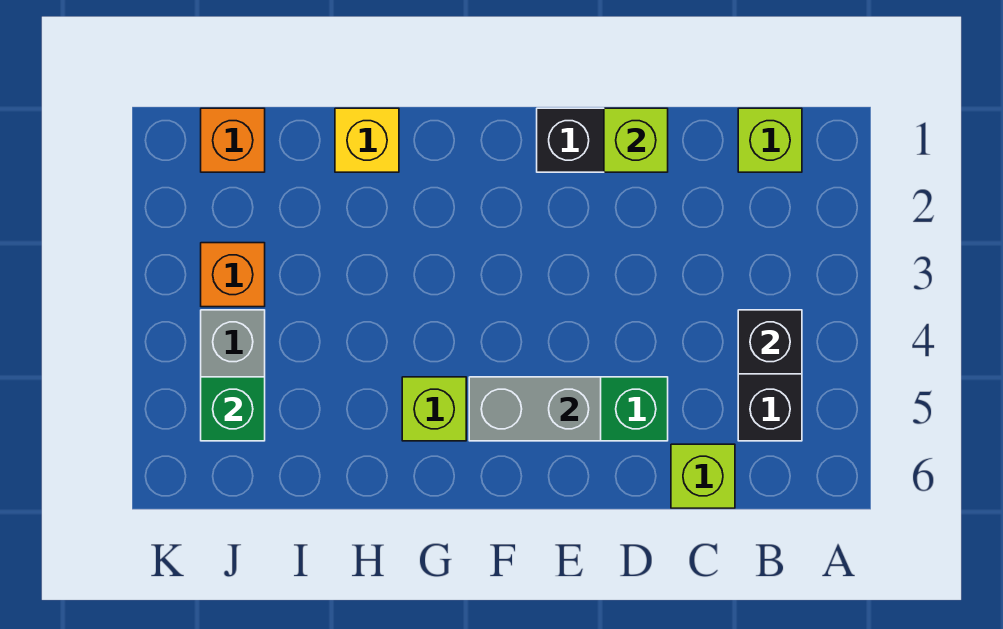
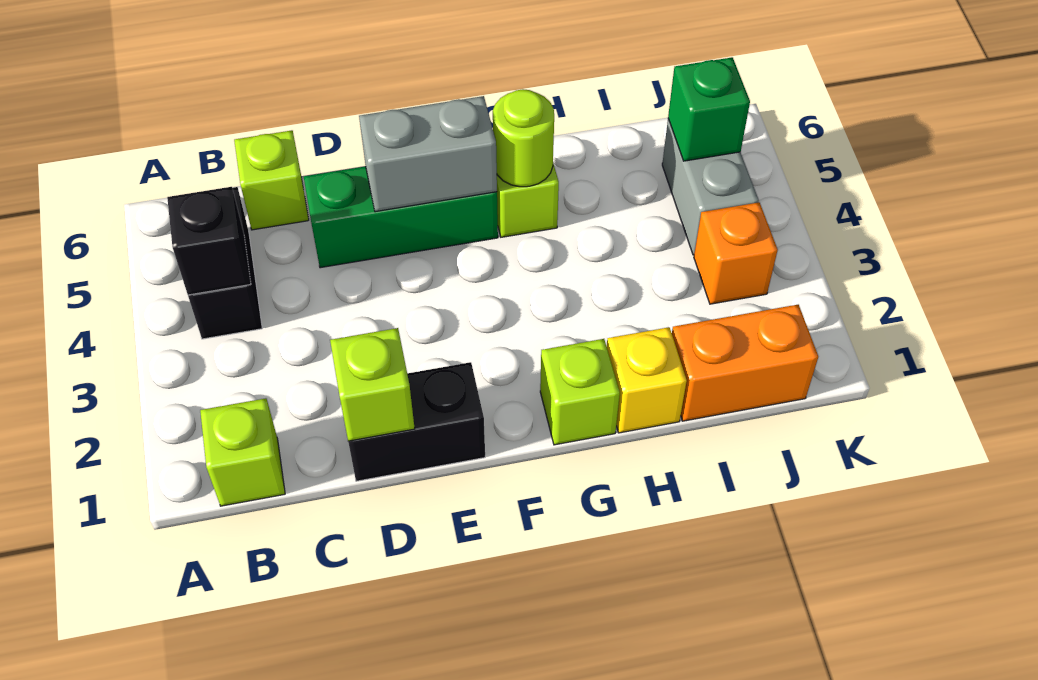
none -> lime 1x1 brick [540,339,620,445]
none -> lime 1x1 round brick [493,89,554,187]
orange 1x1 brick [201,108,265,172] -> orange 1x2 brick [672,305,818,421]

